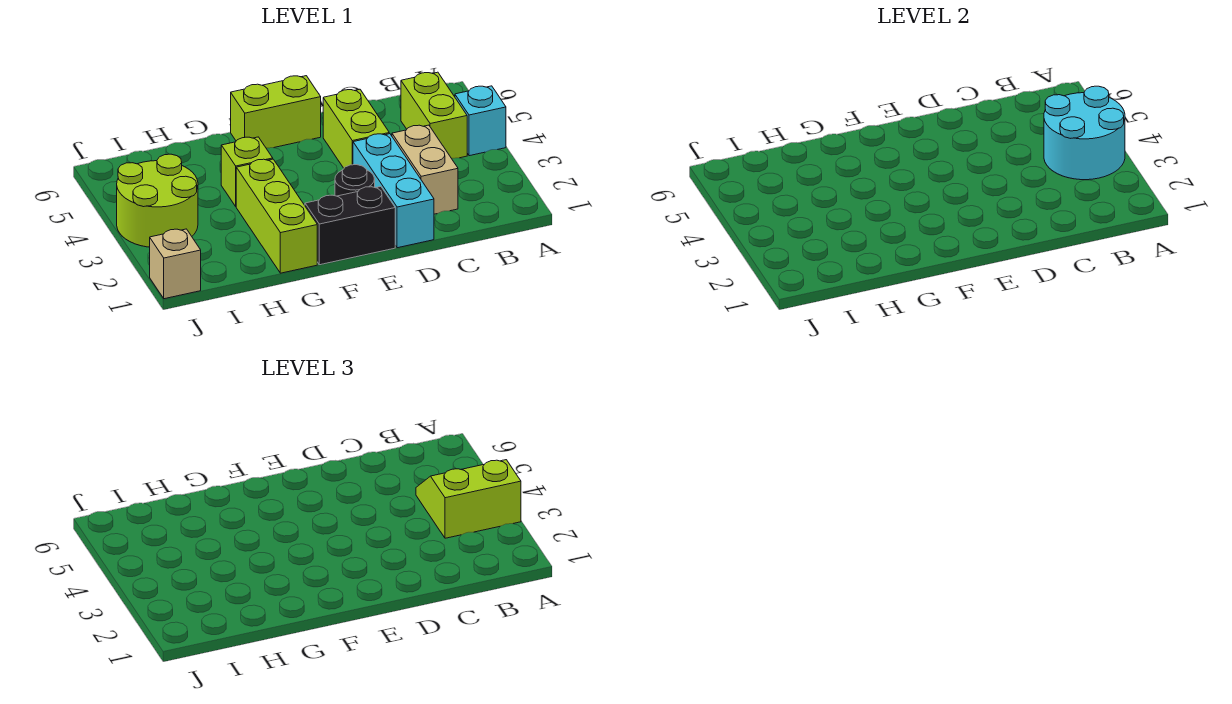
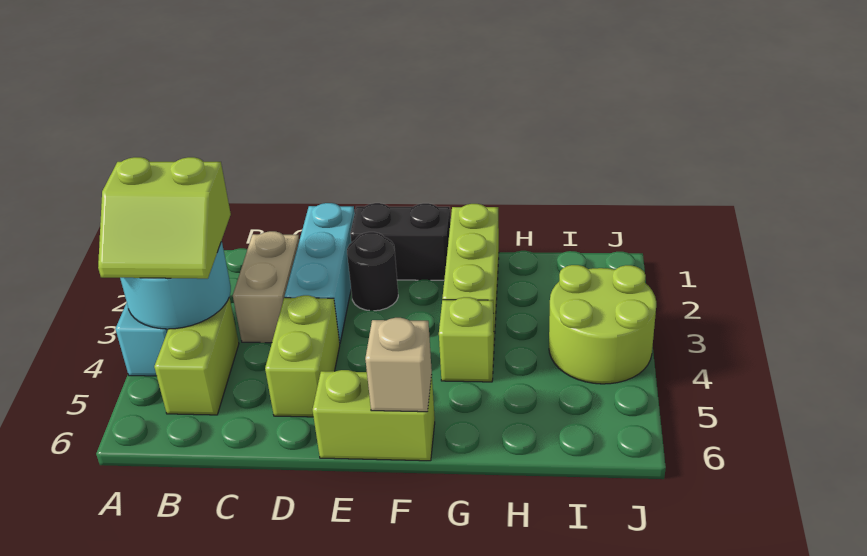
tan 1x1 brick [150,229,201,299] -> tan 1x1 brick moved to [365,318,432,412]

